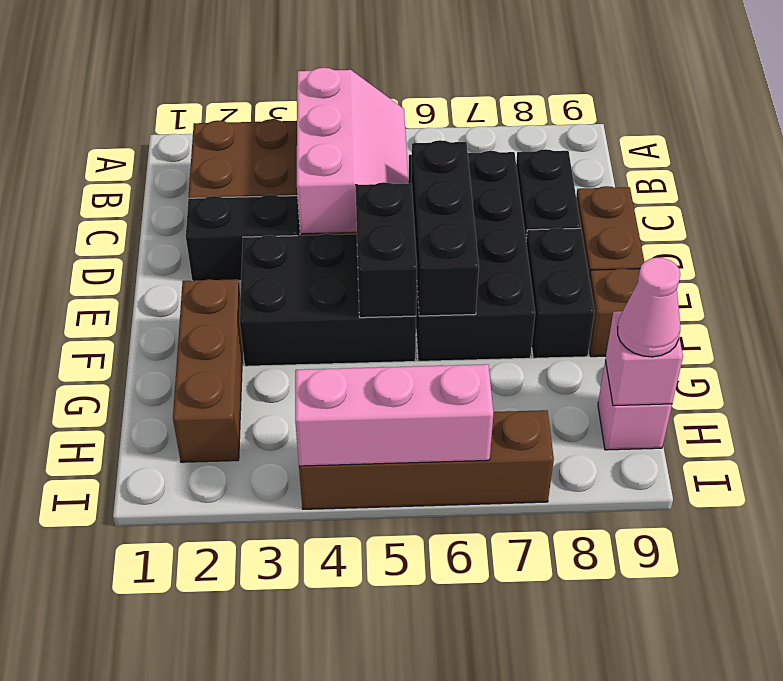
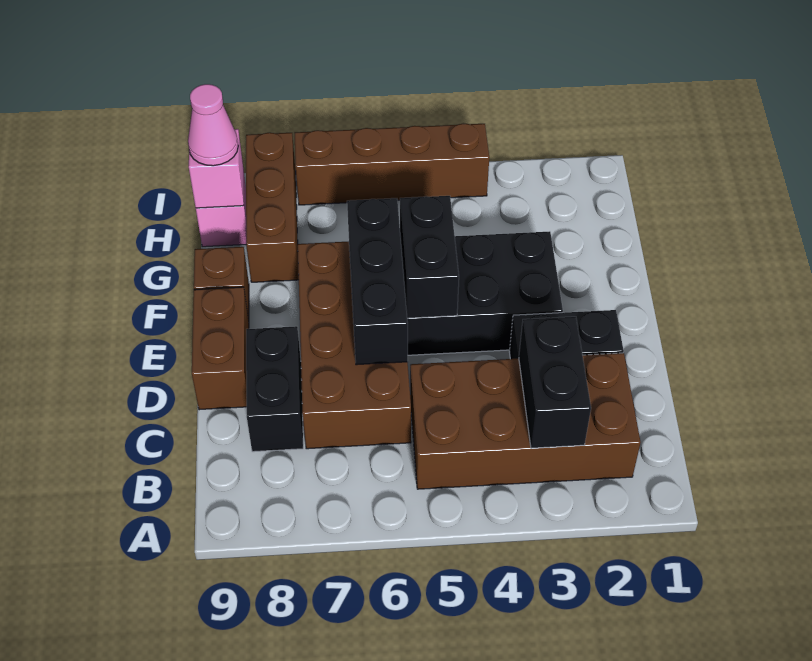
pink 2x3 slope [297,68,409,233] -> none
black 2x4 brick [409,151,535,361] -> brown 2x4 brick [298,241,411,449]
black 1x2 brick [526,228,595,358] -> black 1x2 brick moved to [519,317,591,448]
brown 1x3 brick [173,279,243,462] -> brown 1x3 brick moved to [246,133,299,282]
pink 1x3 brick [295,364,493,466] -> none

